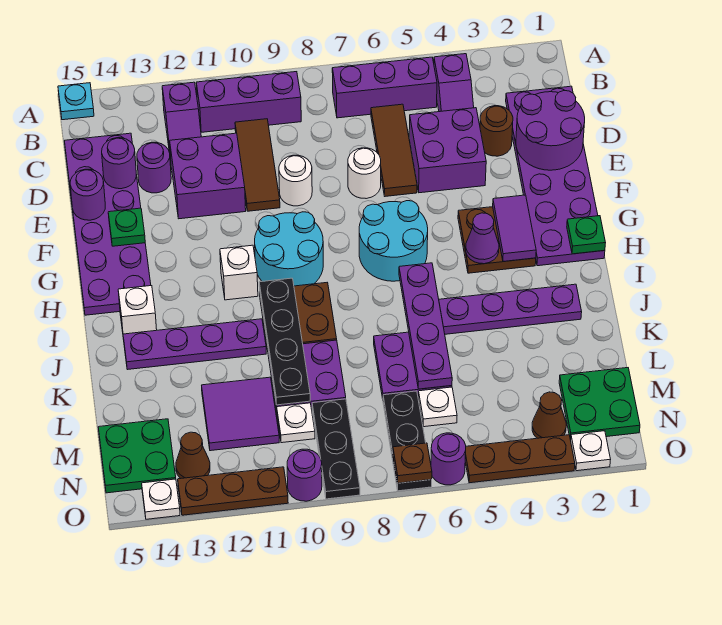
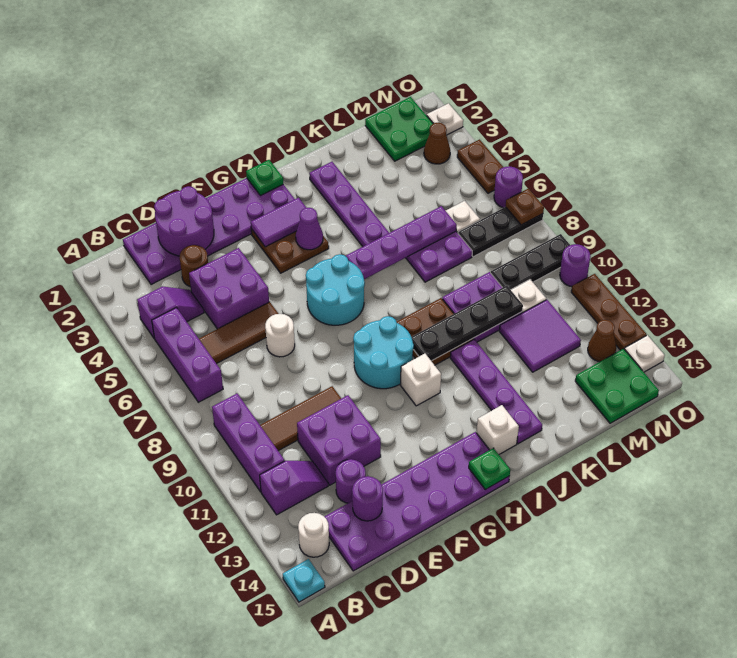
white 1x1 round brick [279,155,312,206] -> white 1x1 round brick moved to [298,513,329,557]
purple 1x1 round brick [70,169,105,220] -> none
green 1x1 plate [108,208,145,246] -> green 1x1 plate moved to [469,448,510,490]
brown 1x3 plate [465,435,575,483] -> brown 1x2 plate [457,139,503,193]

